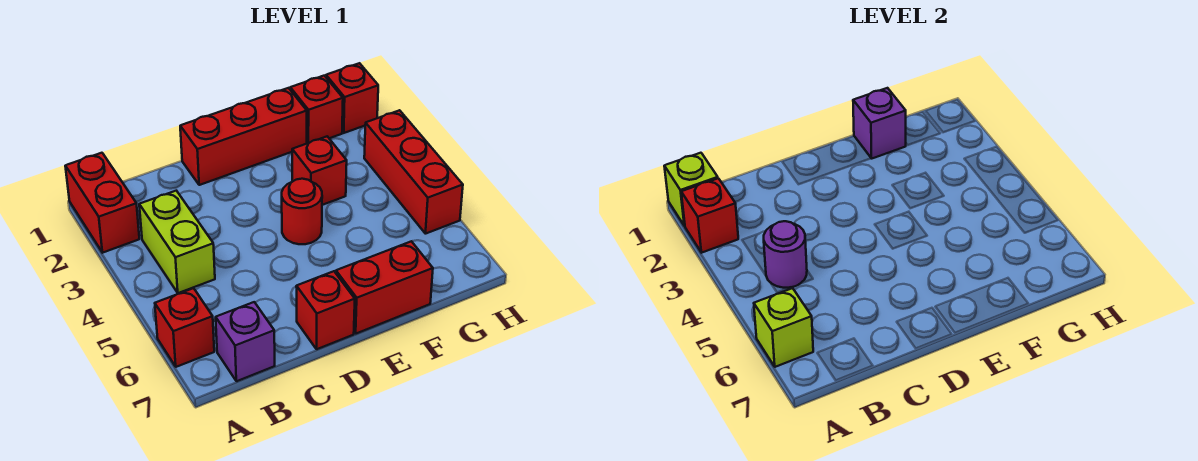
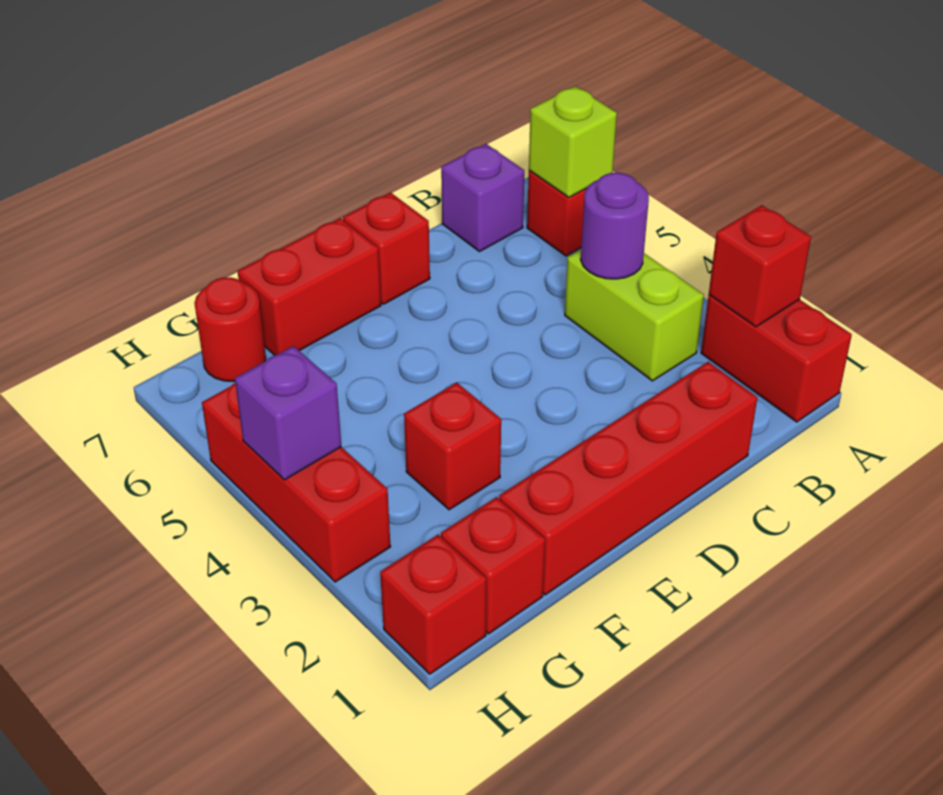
lime 1x1 brick [664,153,718,226] -> none
red 1x3 brick [180,88,307,185] -> red 1x4 brick [499,362,757,595]
red 1x1 round brick [282,179,322,244] -> red 1x1 round brick moved to [194,277,266,382]
purple 1x1 brick [853,88,906,158] -> purple 1x1 brick moved to [235,346,342,480]

